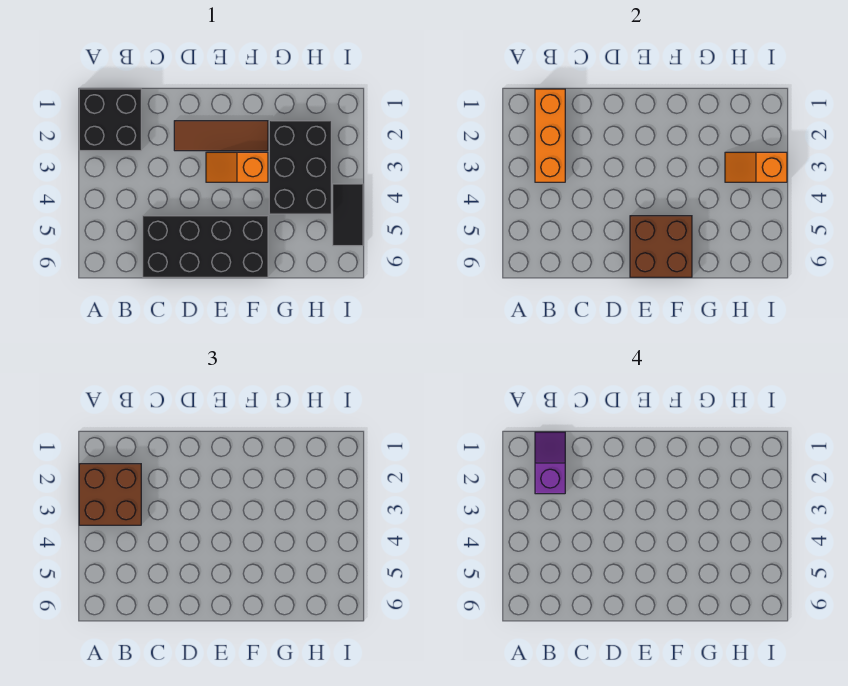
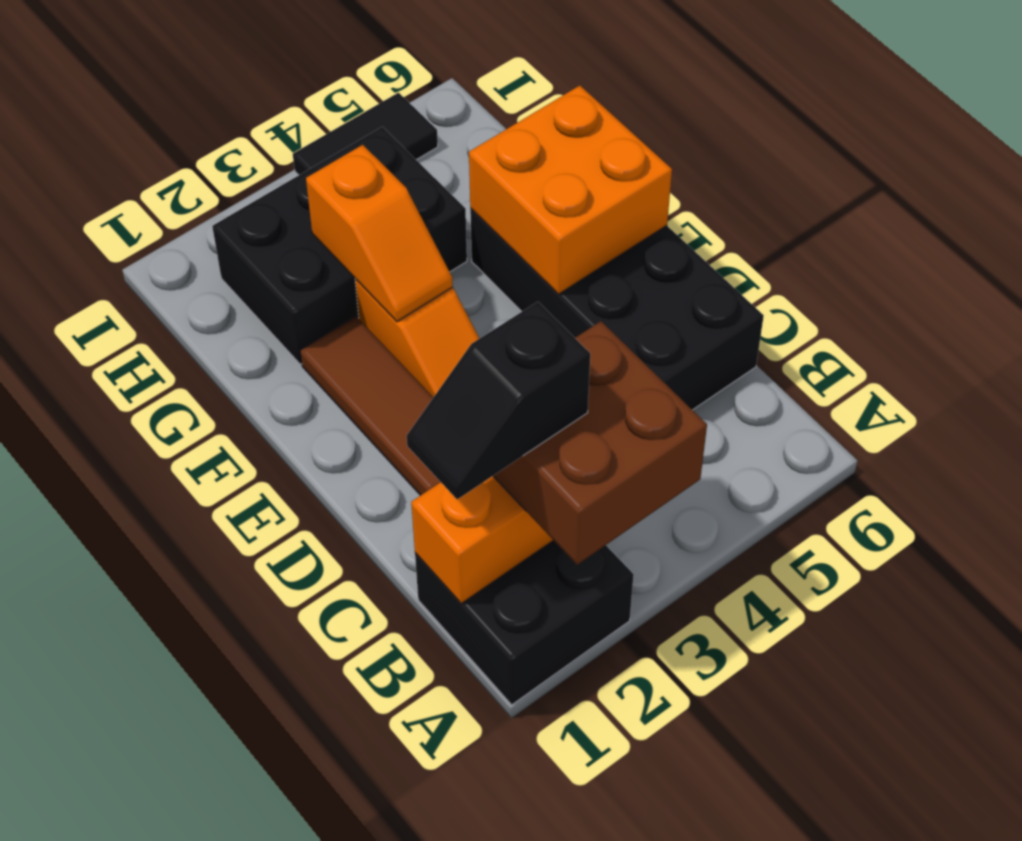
purple 1x2 slope [535,432,565,494] -> black 1x2 slope [407,302,590,499]
brown 2x2 brick [630,216,692,277] -> orange 2x2 brick [469,86,672,294]
orange 1x2 slope [725,152,787,182] -> orange 1x2 slope moved to [306,145,453,322]

